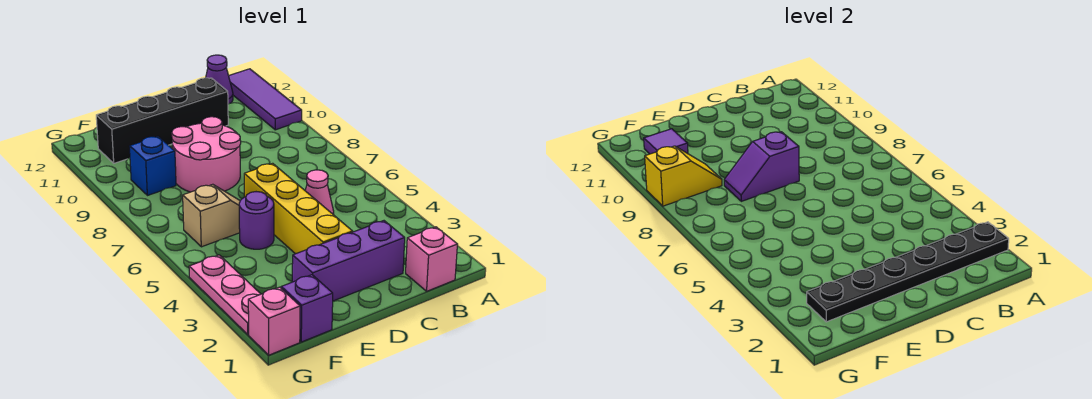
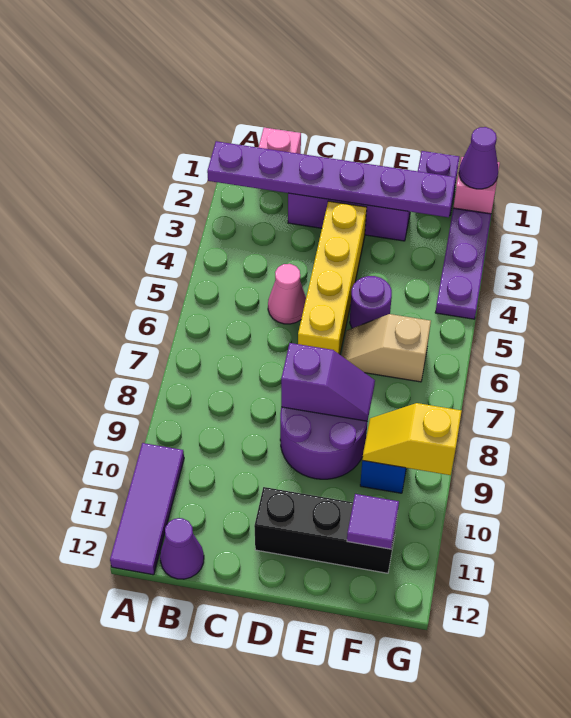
black 1x6 plate [807,222,1009,322] -> purple 1x6 plate [207,141,456,217]
black 1x4 brick [96,78,228,163] -> black 1x3 brick [254,487,398,573]
pink 2x2 round brick [172,117,241,192] -> purple 2x2 round brick [280,407,368,479]
none -> purple 1x1 cone [459,127,498,189]
pink 1x3 plate [189,255,261,335] -> purple 1x3 plate [435,208,491,319]

